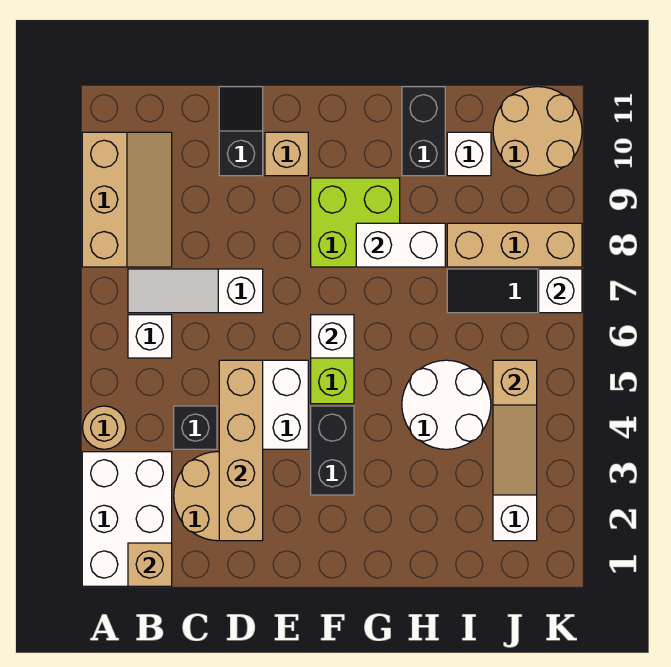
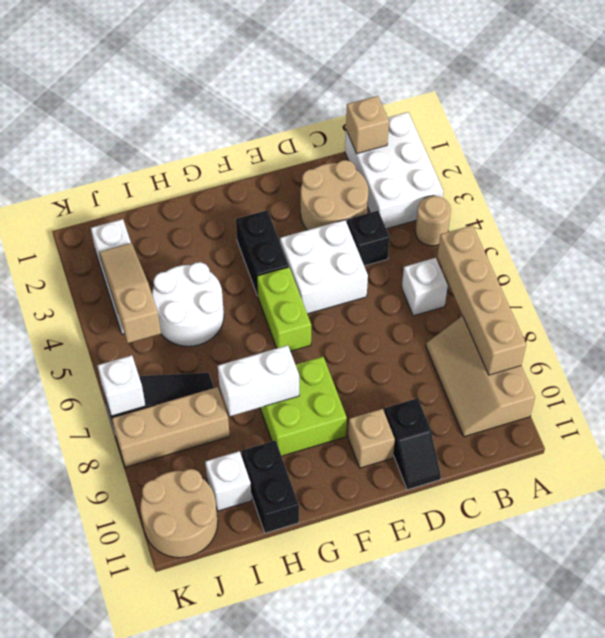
white 1x3 slope [128,269,263,313] -> none
tan 1x4 brick [219,360,263,541] -> tan 1x4 brick moved to [437,225,526,375]
white 1x1 brick [311,315,354,358] -> none

